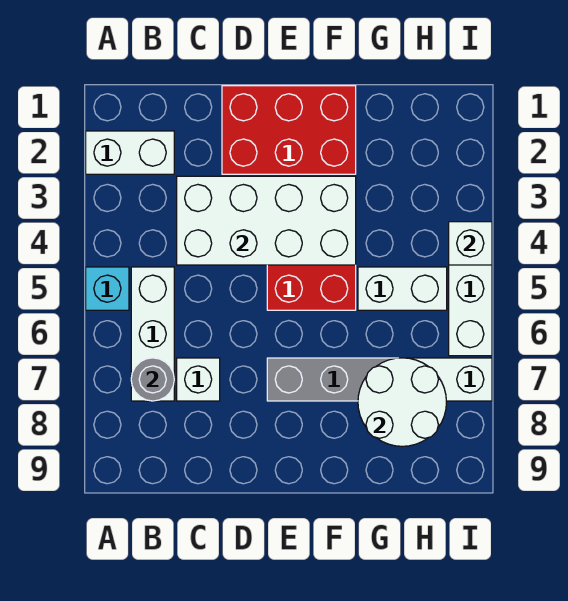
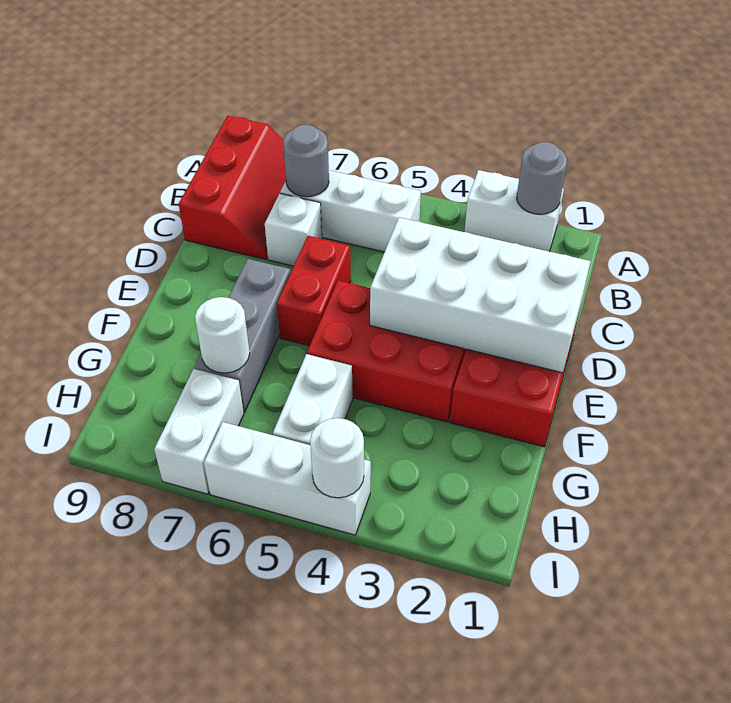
white 1x2 brick [86,131,174,174] -> white 1x2 brick turned to [465,170,564,252]
none -> grey 1x1 round brick [517,142,567,214]
cyan 1x1 brick [86,267,129,310] -> none
none -> red 2x3 slope [179,116,286,259]
white 2x4 brick [177,176,356,265] -> white 2x4 brick turned to [370,218,591,373]
none -> red 1x2 brick [277,236,351,346]
white 2x2 round brick [358,358,446,446] -> white 1x1 round brick [195,297,250,373]
white 1x1 brick [449,222,492,265] -> white 1x1 round brick [310,418,364,498]

